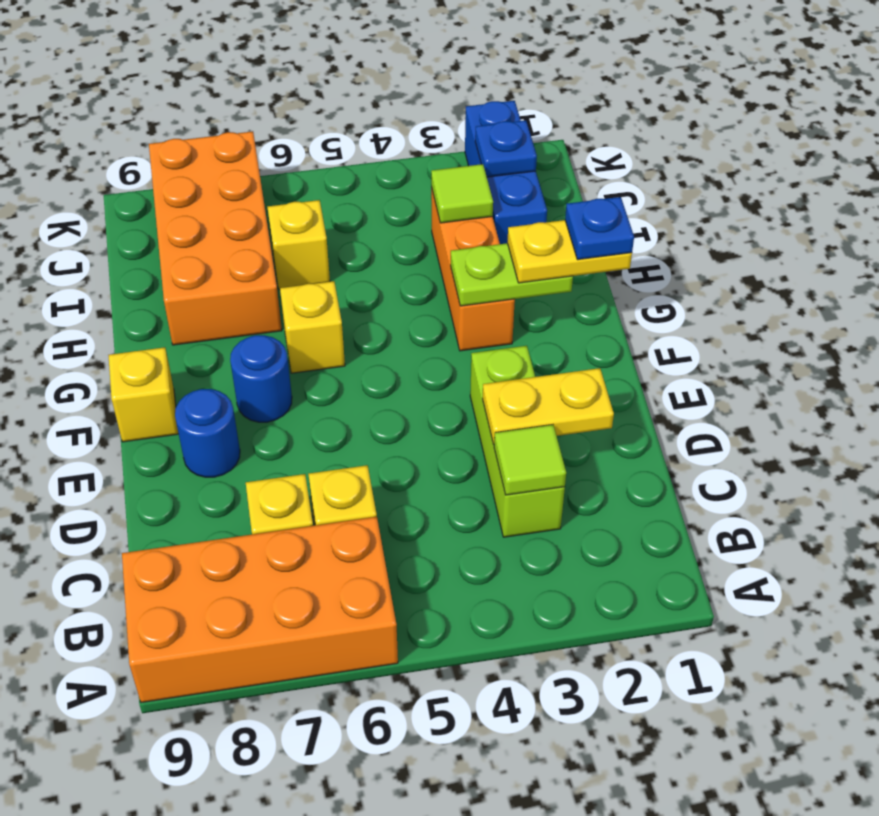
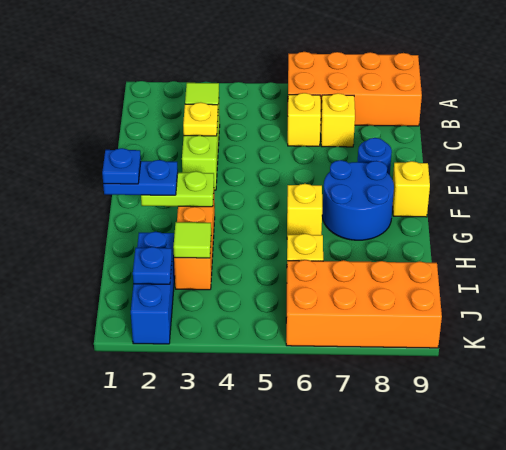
yellow 1x2 plate [483,368,614,444] -> yellow 1x1 plate [183,103,218,136]
blue 1x1 round brick [230,335,292,422] -> blue 2x2 round brick [322,160,394,240]
yellow 1x2 plate [507,220,632,283] -> blue 1x2 plate [103,160,178,195]
orange 2x4 brick [149,131,282,345] -> orange 2x4 brick turned to [286,260,442,348]

